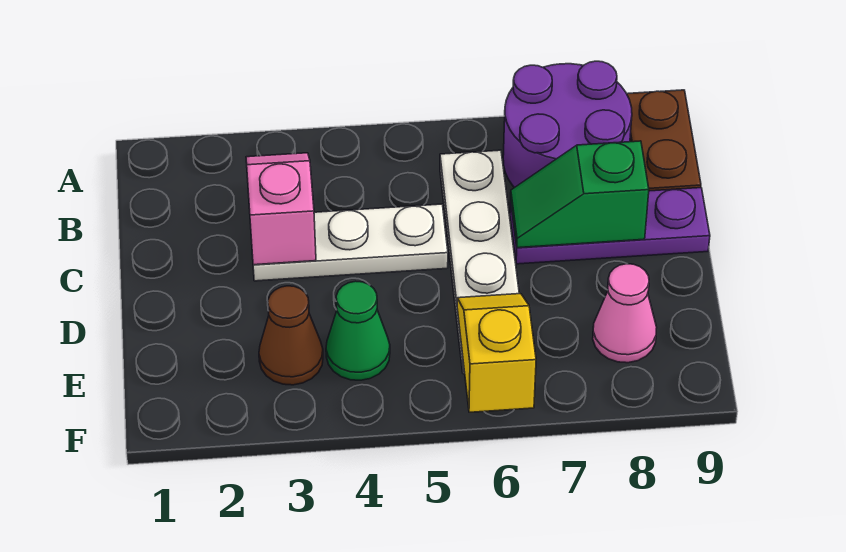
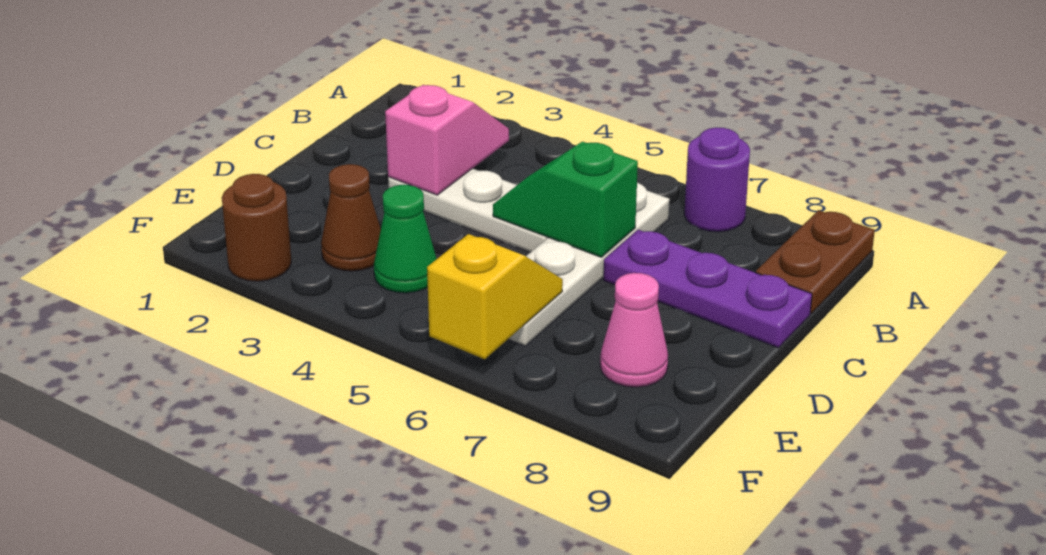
purple 2x2 round brick [503,61,632,188] -> purple 1x1 round brick [684,127,750,232]
green 1x2 slope [511,141,649,248] -> green 1x2 slope moved to [493,142,638,257]
none -> brown 1x1 round brick [222,174,291,281]

